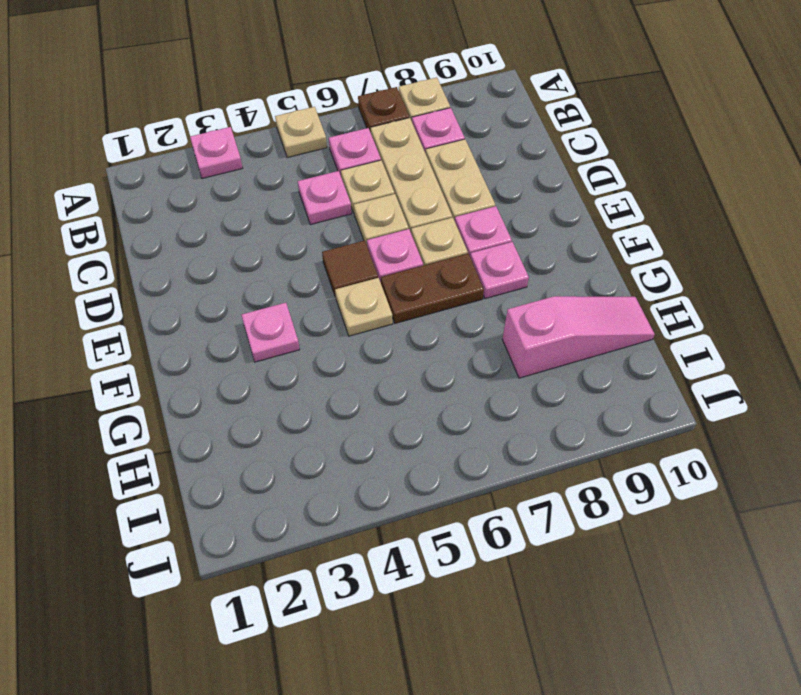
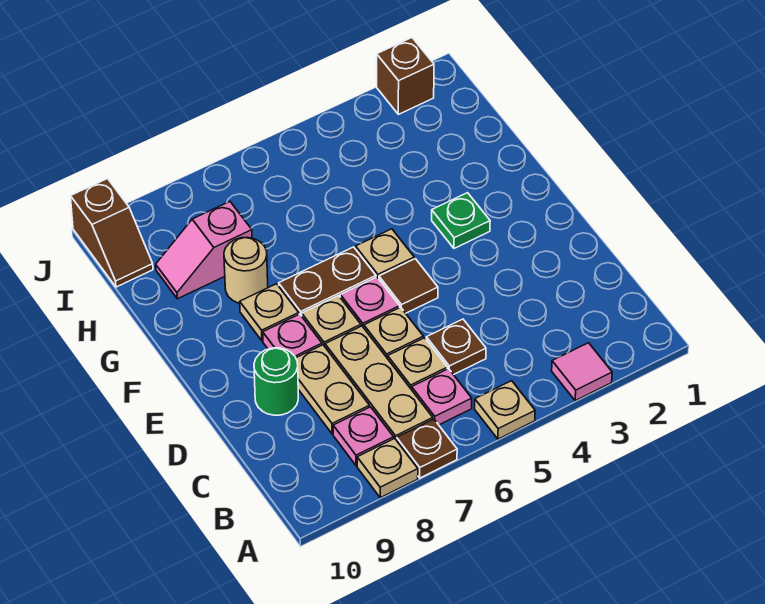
pink 1x1 plate [190,127,242,179] -> pink 1x1 tile [552,343,612,401]
pink 1x1 plate [298,171,352,225] -> brown 1x1 plate [426,319,486,375]
none -> green 1x1 round brick [254,348,298,415]
pink 1x1 plate [242,303,300,362] -> green 1x1 plate [432,193,490,248]
pink 1x1 plate [470,242,529,299] -> tan 1x1 plate [240,284,299,341]
none -> tan 1x1 round brick [224,237,268,303]
pink 1x3 slope [502,296,654,378] -> pink 1x2 slope [156,202,252,299]
none -> brown 1x2 slope [71,179,153,287]
none -> brown 1x1 brick [377,38,434,114]

